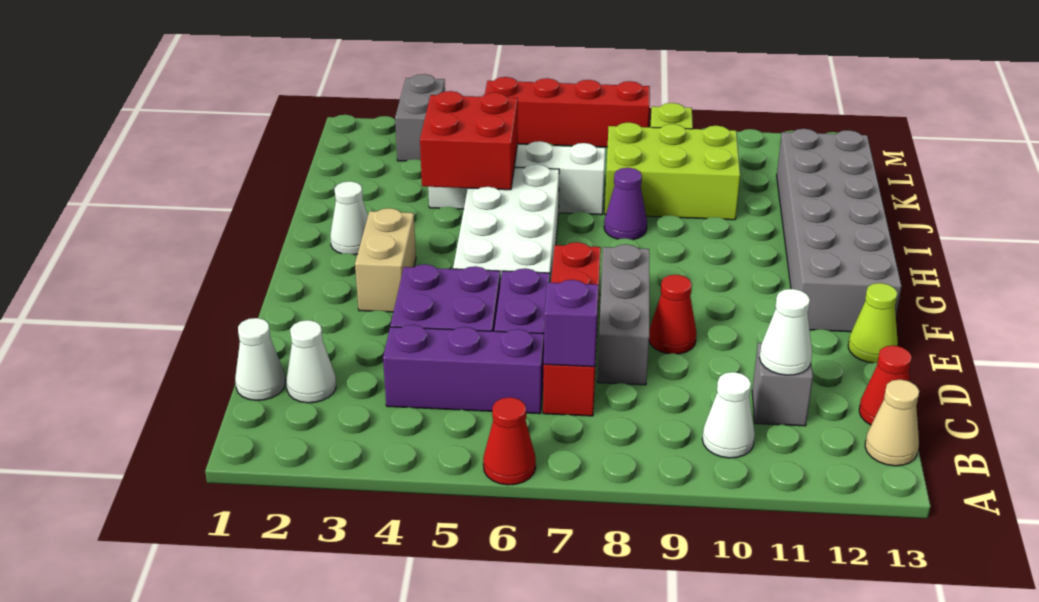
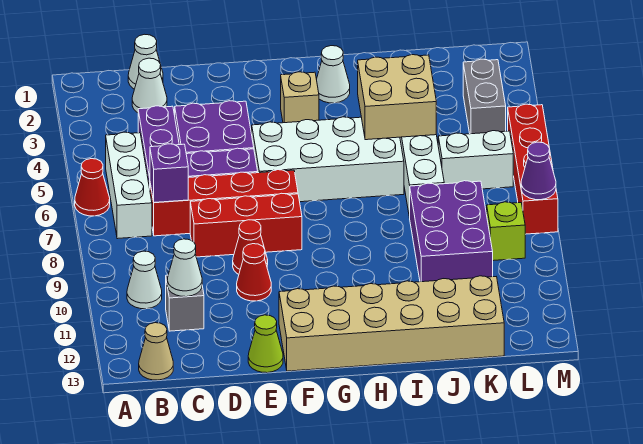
none -> white 1x3 brick [106,132,152,239]
red 1x1 cone [859,345,912,425] -> red 1x1 cone moved to [237,244,271,301]
grey 1x3 brick [597,244,649,385] -> red 1x3 brick [190,193,302,257]
tan 1x2 brick [355,208,416,312] -> tan 1x1 brick [281,72,319,123]
grey 2x6 brick [777,129,901,332] -> tan 2x6 brick [279,276,504,371]
red 2x2 brick [420,91,518,190] -> tan 2x2 brick [358,55,436,140]
purple 1x1 cone [604,168,647,240] -> purple 1x1 cone moved to [521,142,556,200]
lime 2x3 brick [605,122,740,220] -> purple 2x3 brick [410,181,493,282]
none -> white 1x2 brick [438,131,513,189]
grey 1x2 brick [395,74,445,161] -> grey 1x2 brick turned to [463,59,506,134]

